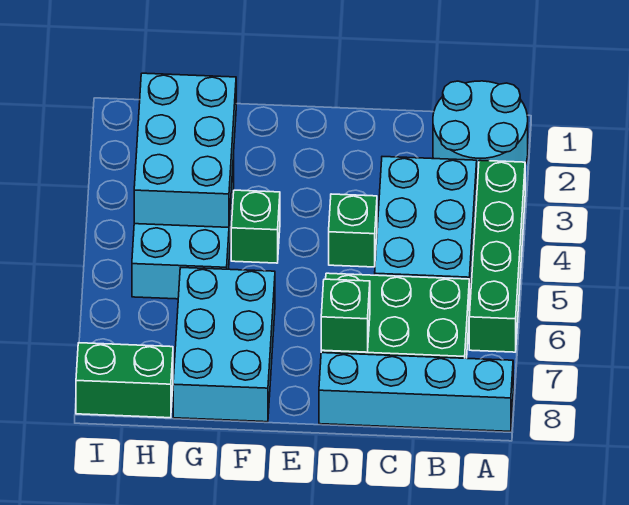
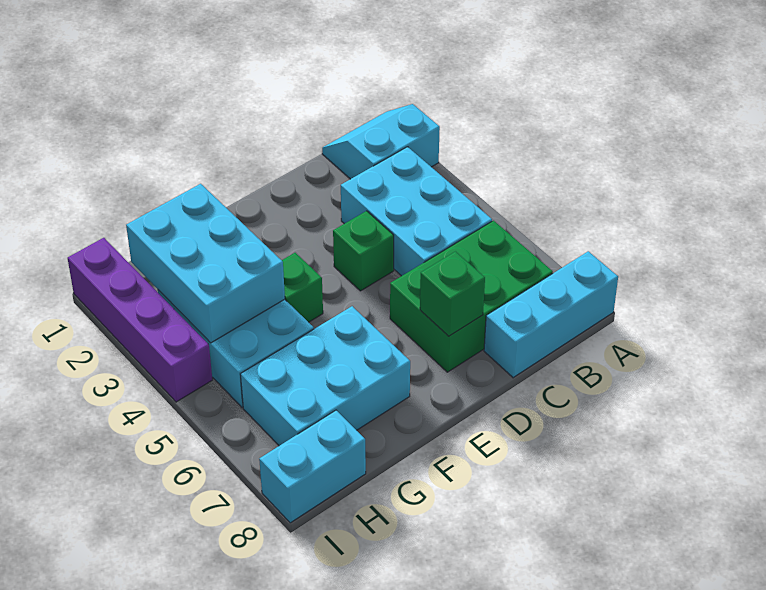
cyan 2x2 round brick [433,81,528,185] -> cyan 2x2 slope [322,104,440,179]
green 1x4 brick [469,160,525,352] -> none
cyan 1x4 brick [319,353,513,431] -> cyan 1x3 brick [484,251,618,378]
cyan 2x3 brick [173,268,275,422] -> cyan 2x3 brick turned to [240,306,410,446]
green 1x2 brick [76,343,173,418] -> cyan 1x2 brick [259,410,366,523]
none -> purple 1x4 brick [68,238,212,402]

